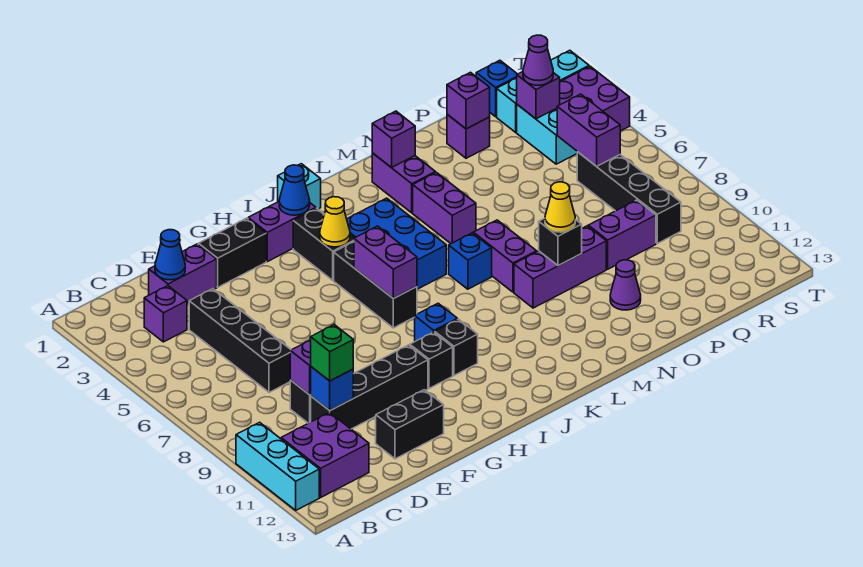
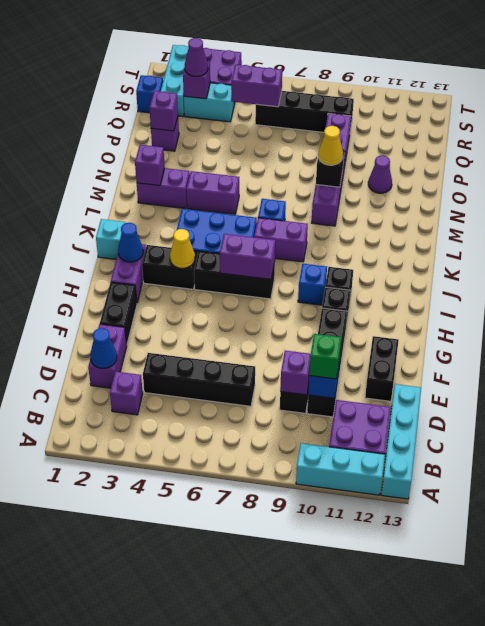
none -> cyan 1x4 brick [381,384,421,499]
purple 1x2 brick [473,220,537,292] -> purple 1x2 brick moved to [254,218,308,262]

